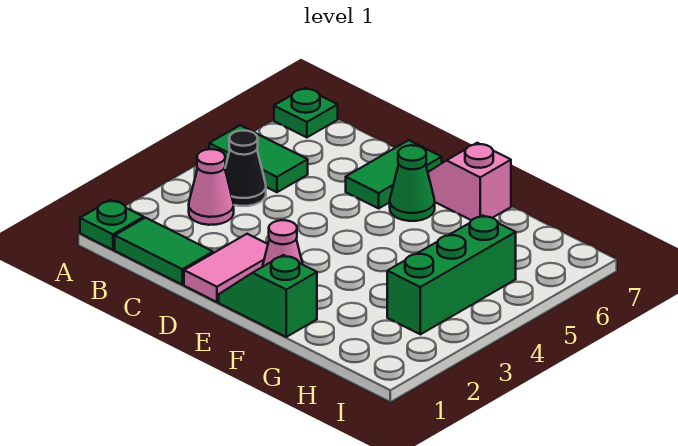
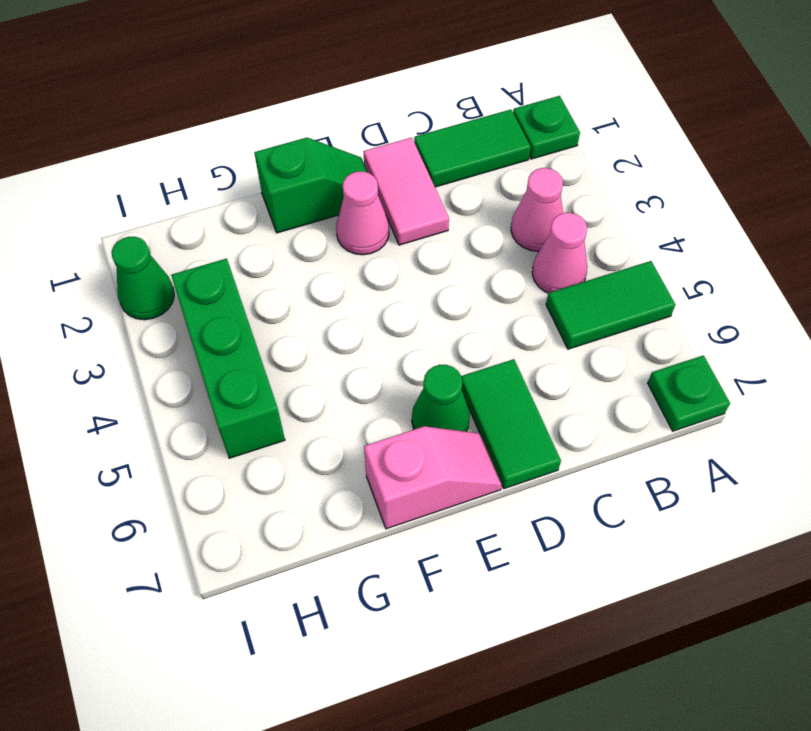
black 1x1 cone [225,131,266,206] -> pink 1x1 cone [532,213,587,293]
none -> green 1x1 cone [112,237,174,320]

